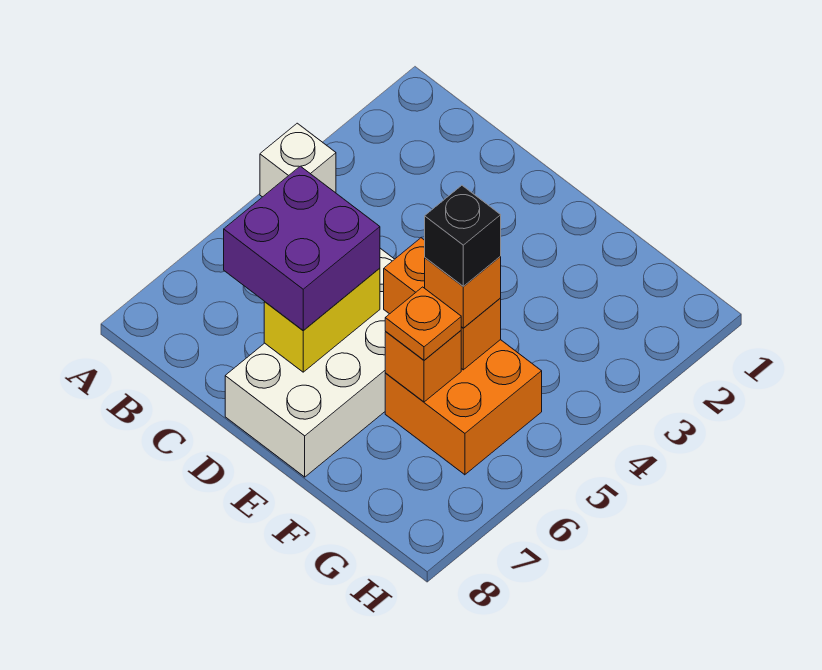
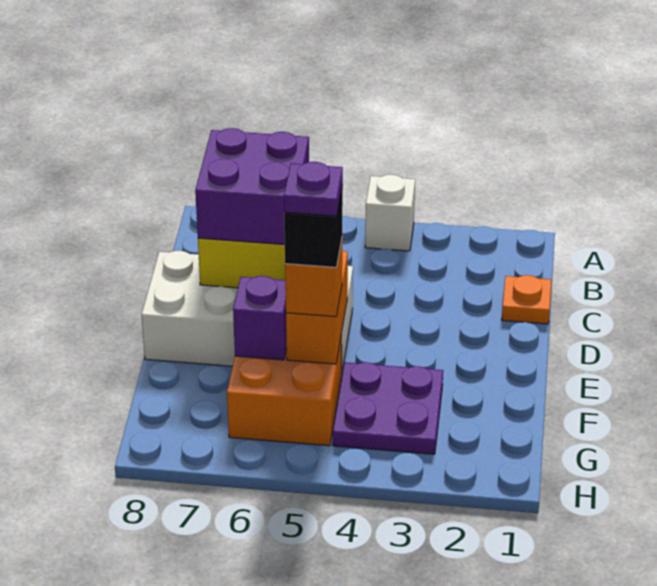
none -> purple 2x2 plate [333,362,443,454]
none -> purple 1x1 plate [284,162,343,216]
orange 1x1 brick [385,331,461,402] -> purple 1x1 brick [233,276,287,360]
orange 1x1 plate [385,287,461,360] -> orange 1x1 plate moved to [502,275,552,324]

